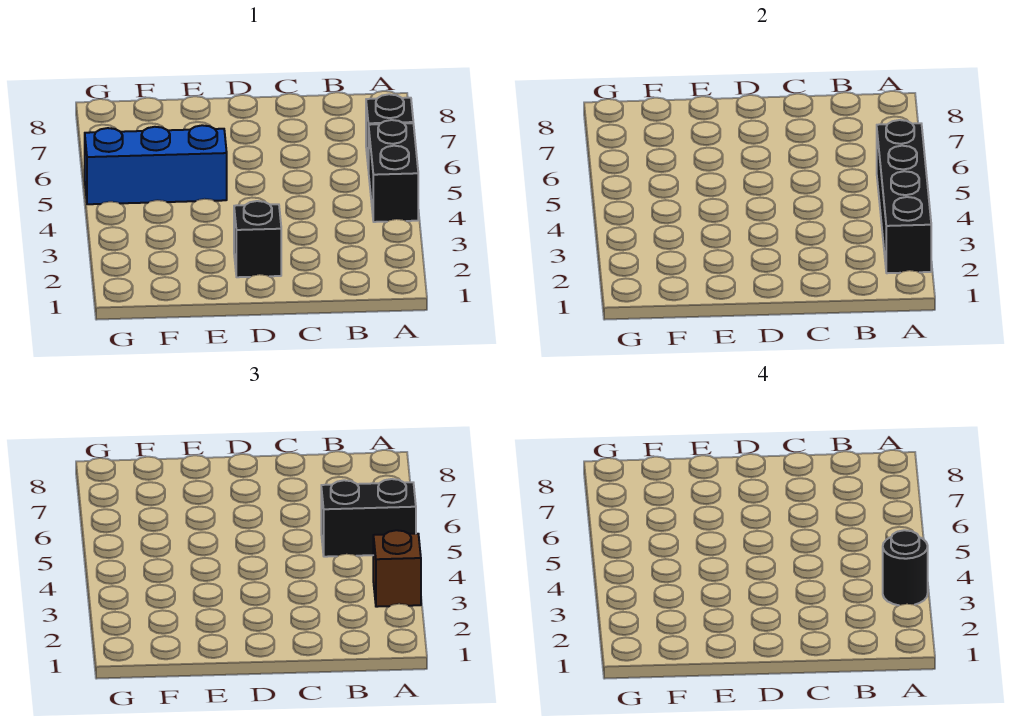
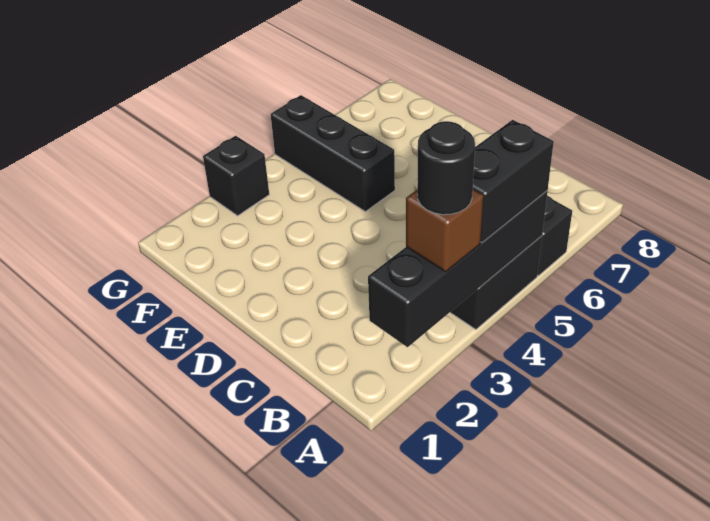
black 1x2 brick [321,479,416,557] -> black 1x2 brick turned to [473,120,554,243]
black 1x1 brick [234,201,281,277] -> black 1x1 brick moved to [203,136,269,216]
blue 1x3 brick [85,125,227,204] -> black 1x3 brick [271,95,395,212]

